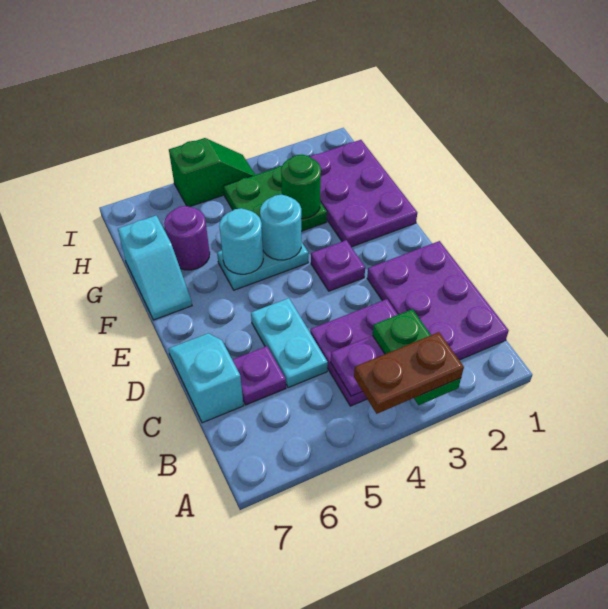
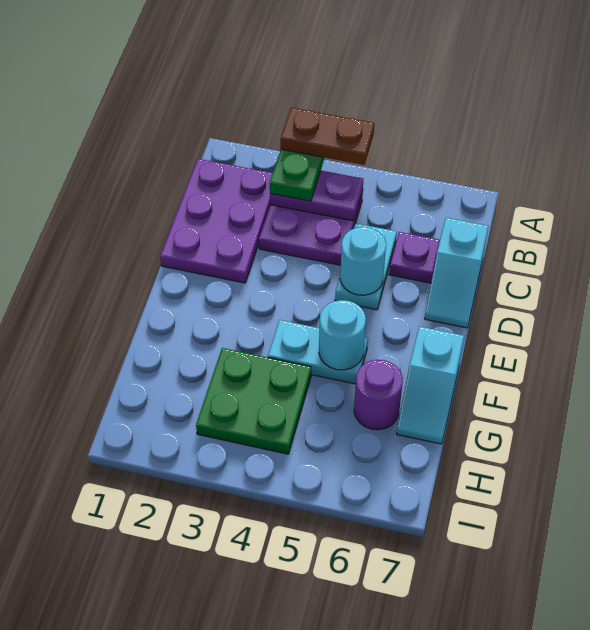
purple 1x1 plate [311,240,365,291] -> none
purple 2x3 plate [310,140,417,247] -> none
cyan 1x1 round brick [260,195,301,260] -> cyan 1x1 round brick moved to [340,227,386,295]
cyan 1x2 slope [118,216,192,320] -> cyan 1x2 slope turned to [397,326,464,444]
green 1x1 round brick [281,155,321,219] -> none
green 1x2 slope [169,138,255,207] -> none

